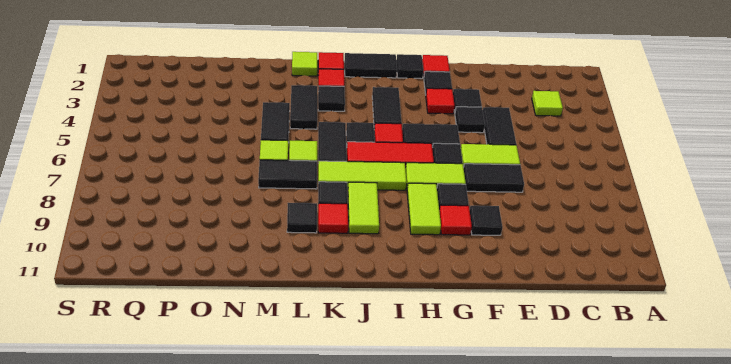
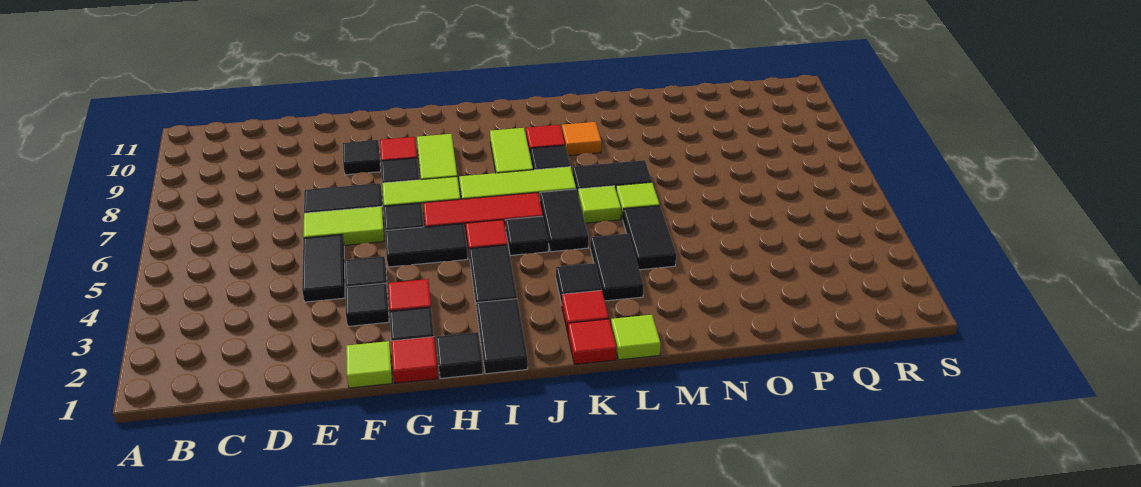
lime 1x1 tile [532,91,563,116] -> lime 1x1 tile moved to [346,341,392,388]
black 1x2 tile [344,53,397,78] -> black 1x2 tile turned to [476,299,528,374]
black 1x1 tile [287,203,317,233] -> orange 1x1 tile [562,122,602,156]

